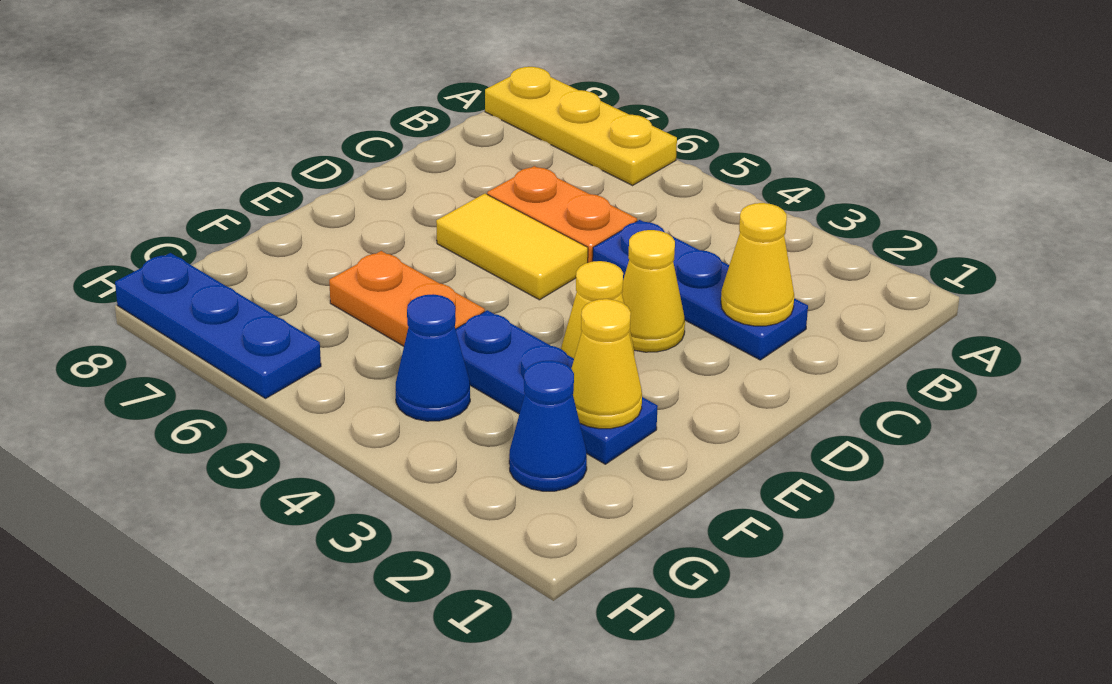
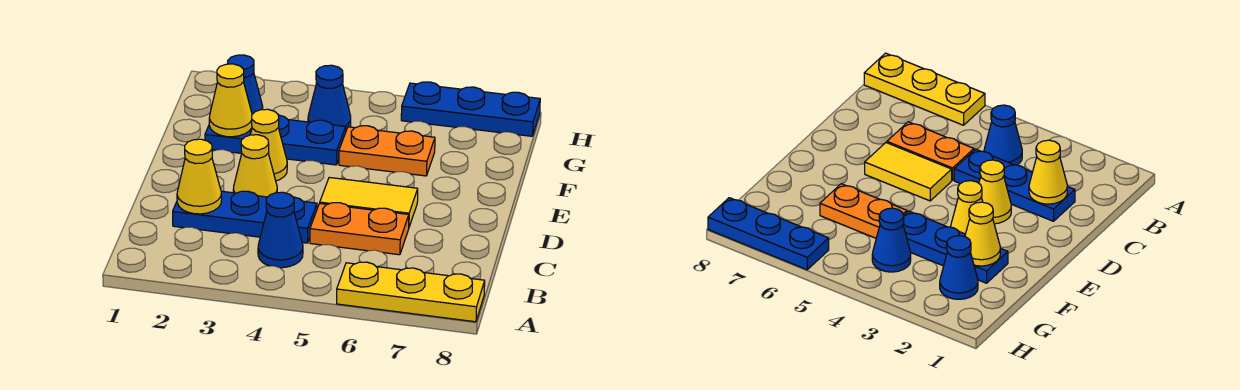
none -> blue 1x1 cone [258,192,303,268]

